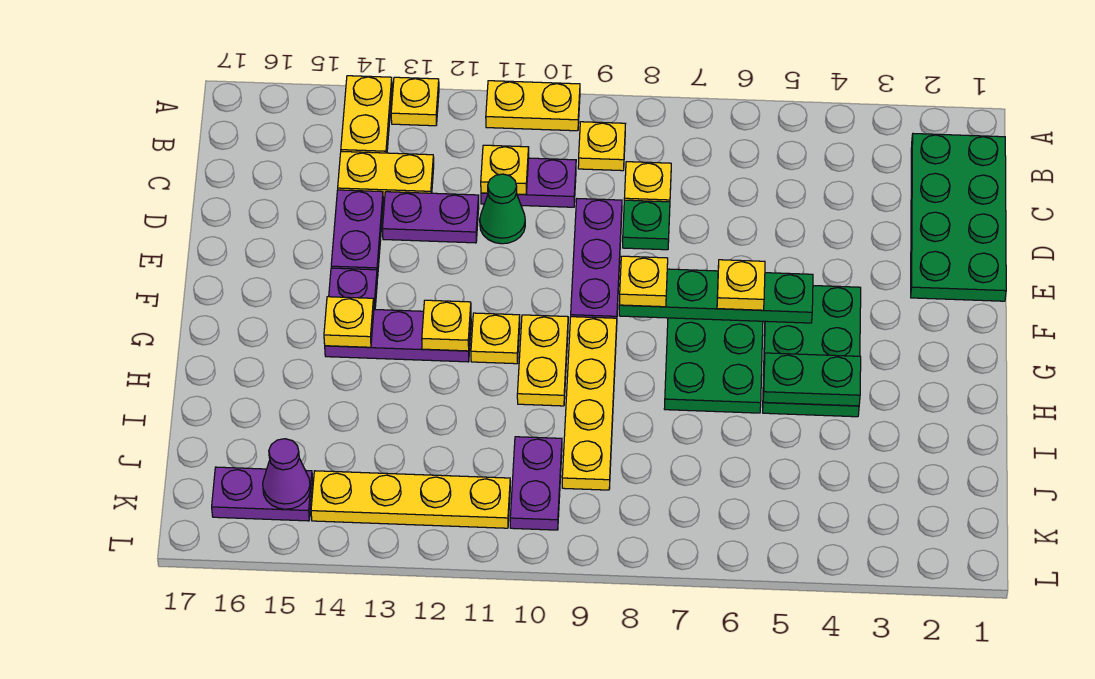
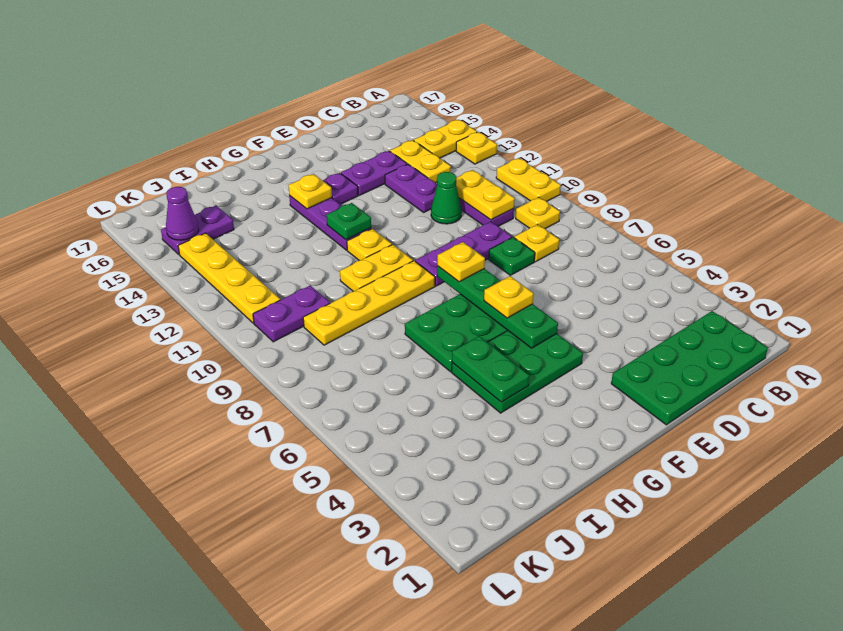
yellow 1x1 plate [481,145,529,194] -> yellow 1x2 plate [456,170,515,220]
yellow 1x1 plate [422,300,471,351] -> green 1x1 plate [326,203,371,240]
purple 1x2 plate [212,467,313,521] -> purple 1x2 plate turned to [161,206,234,255]

